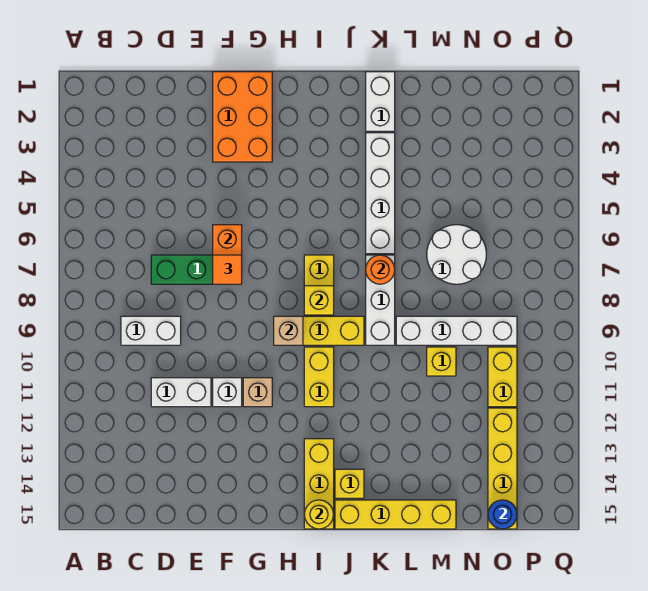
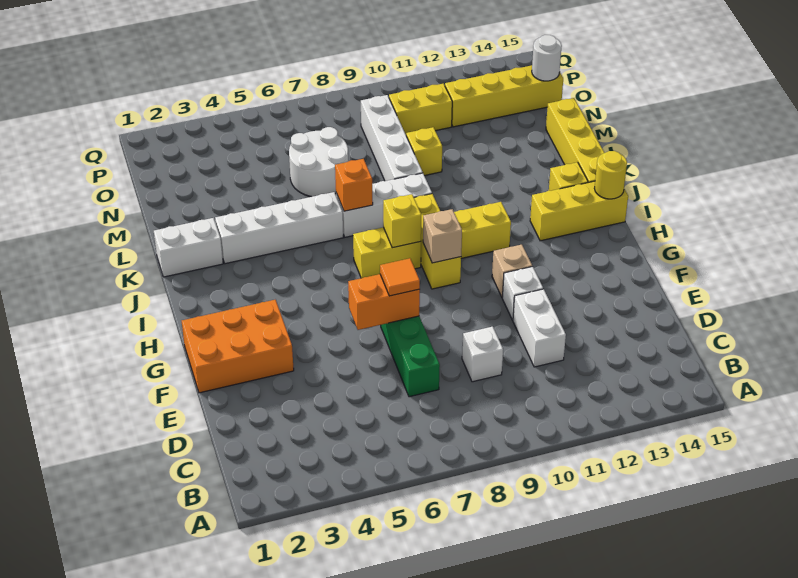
white 1x2 brick [121,316,181,345] -> white 1x1 brick [462,327,503,382]
orange 1x1 round brick [366,255,395,284] -> orange 1x1 brick [335,159,373,211]
blue 1x1 round brick [488,500,517,529] -> white 1x1 round brick [532,35,562,81]

